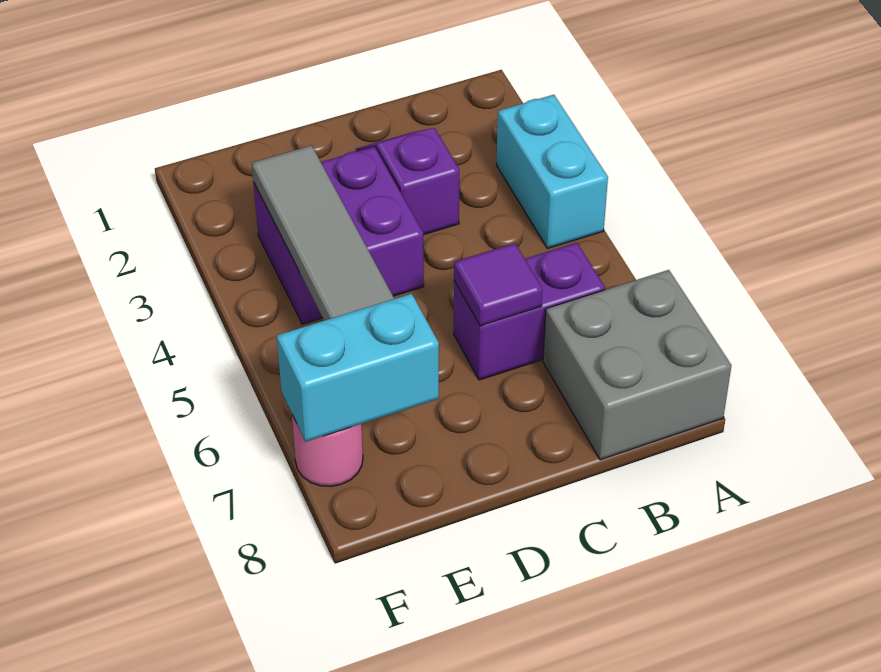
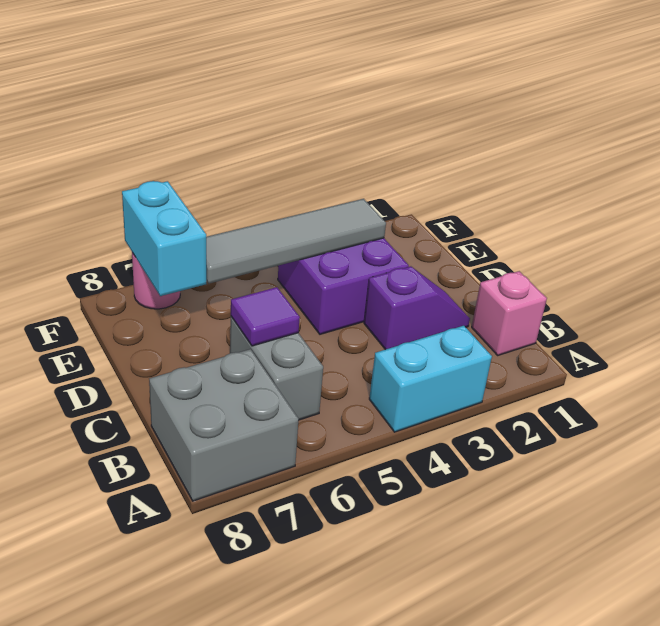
none -> pink 1x1 brick [472,271,547,355]
purple 1x2 brick [454,243,605,380] -> grey 1x2 brick [230,317,323,420]

